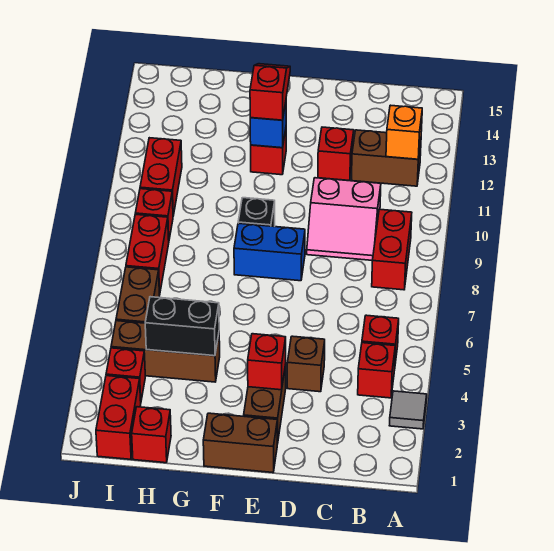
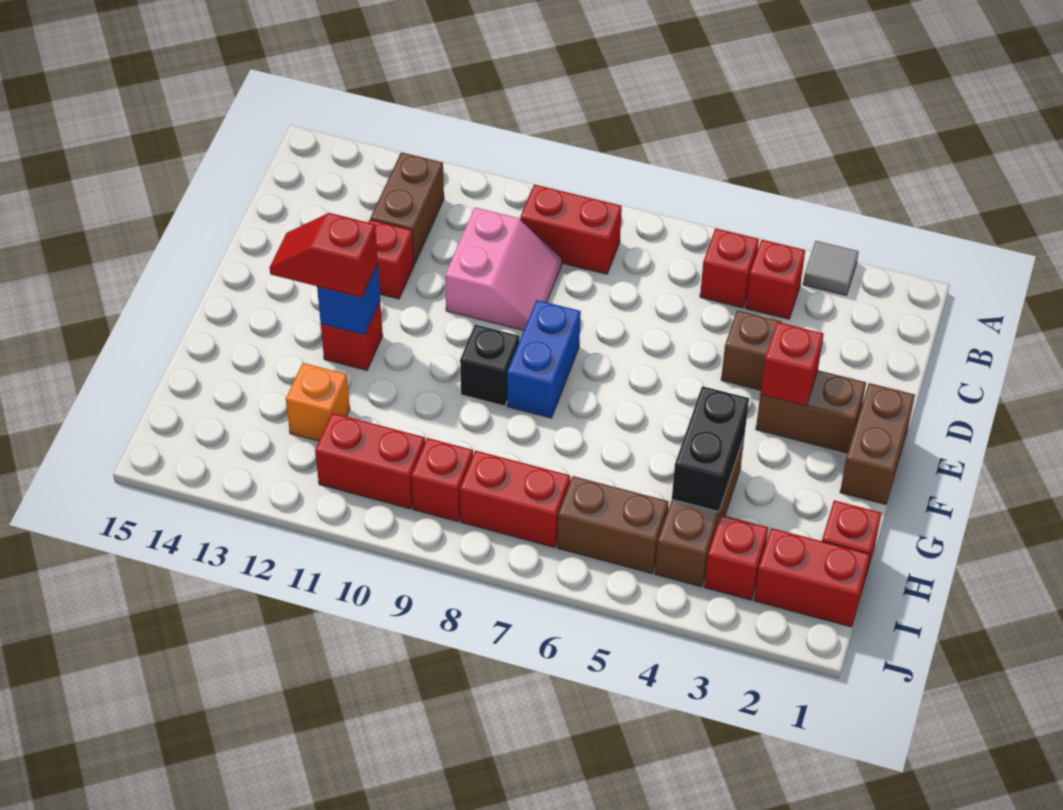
orange 1x1 brick [386,105,422,159] -> orange 1x1 brick moved to [286,363,350,441]

